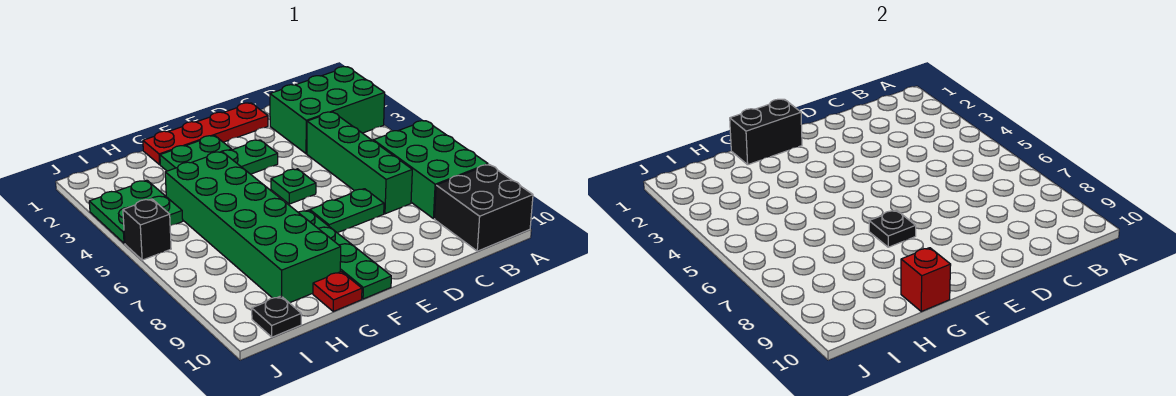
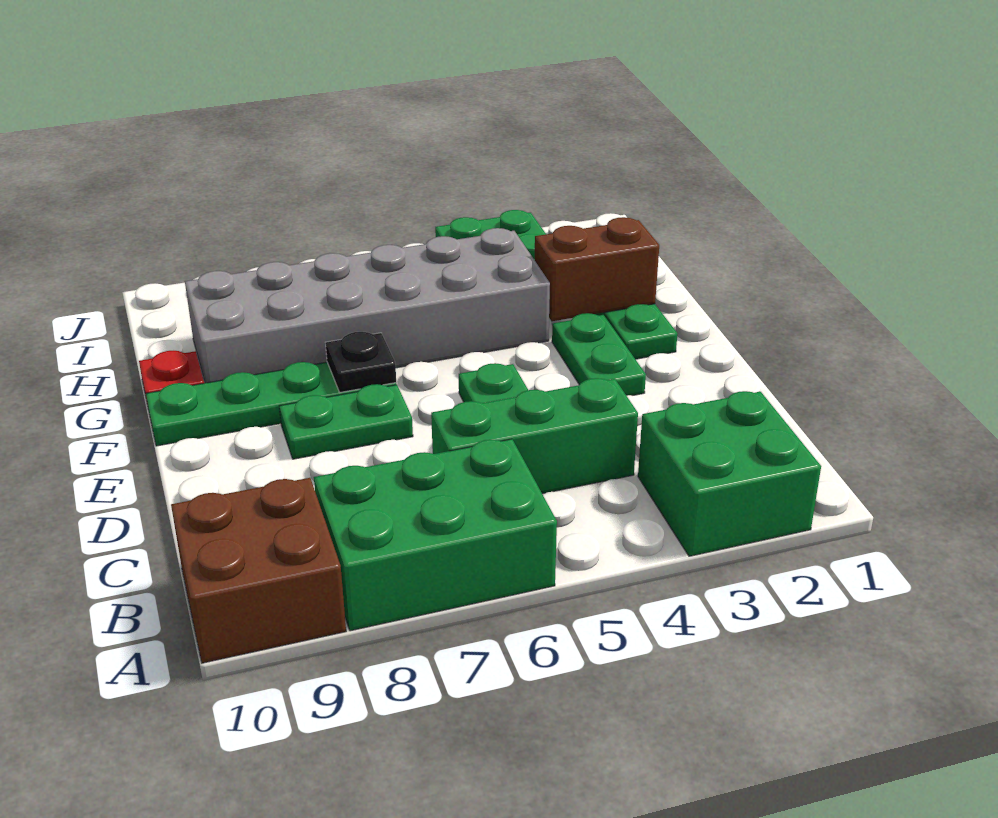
green 2x3 brick [270,67,385,154] -> green 2x2 brick [638,391,821,556]
black 2x2 brick [435,165,533,251] -> brown 2x2 brick [171,478,346,663]
green 1x4 brick [307,112,412,214] -> green 1x3 brick [431,378,638,494]
red 1x4 plate [143,103,268,165] -> none
green 1x2 plate [310,189,384,233] -> green 1x2 plate turned to [279,384,413,459]
black 1x2 brick [730,99,802,165] -> none
none -> brown 1x2 brick [535,217,659,321]
green 2x6 brick [165,152,341,303] -> grey 2x6 brick [185,228,550,383]
red 1x1 brick [901,248,951,311] -> none
black 1x1 plate [252,296,301,337] -> none
black 1x1 brick [123,199,171,260] -> none

